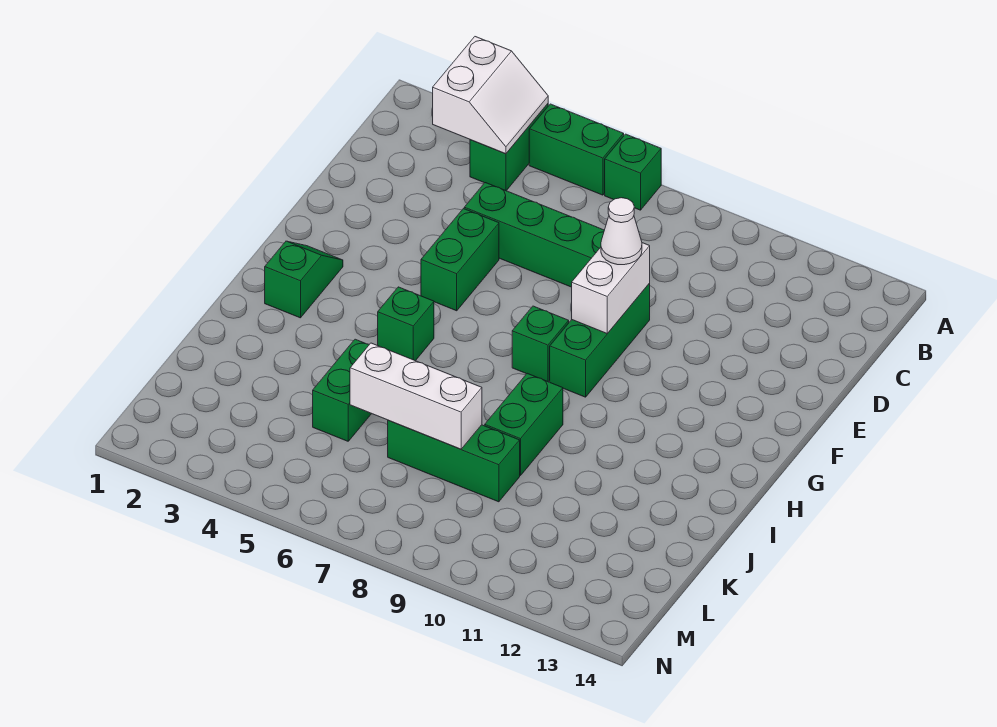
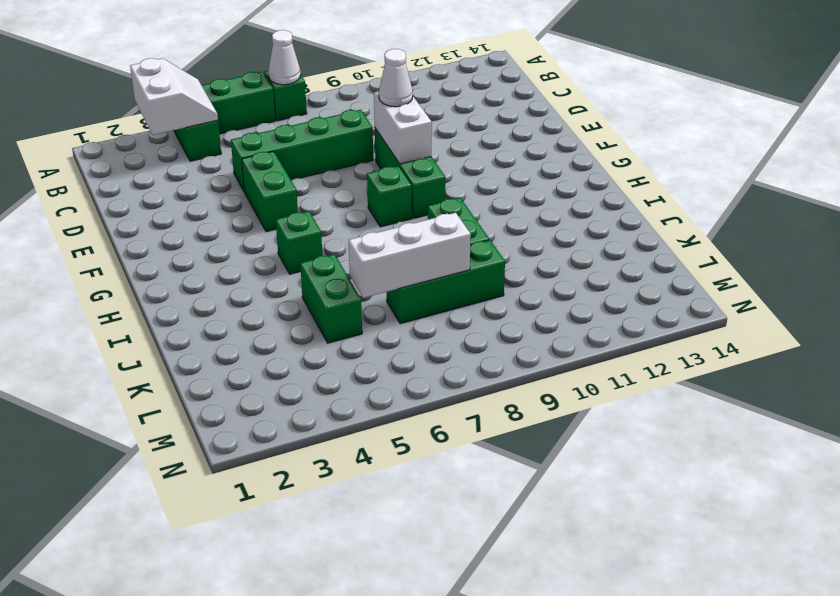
none -> white 1x1 cone [268,30,301,85]
green 1x2 slope [265,241,343,318] -> none

